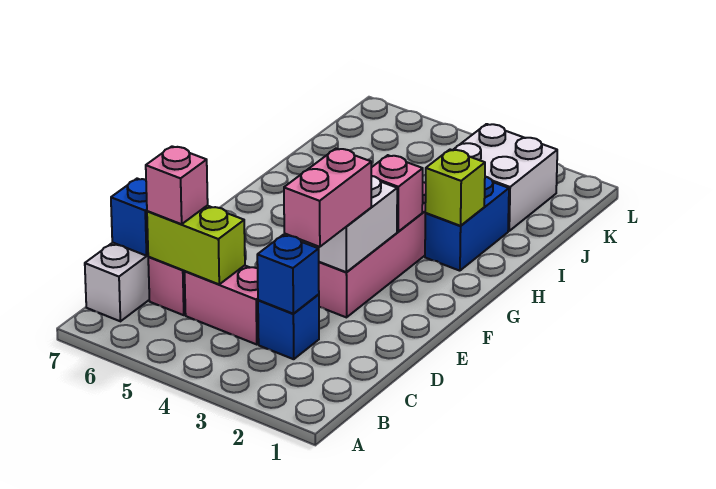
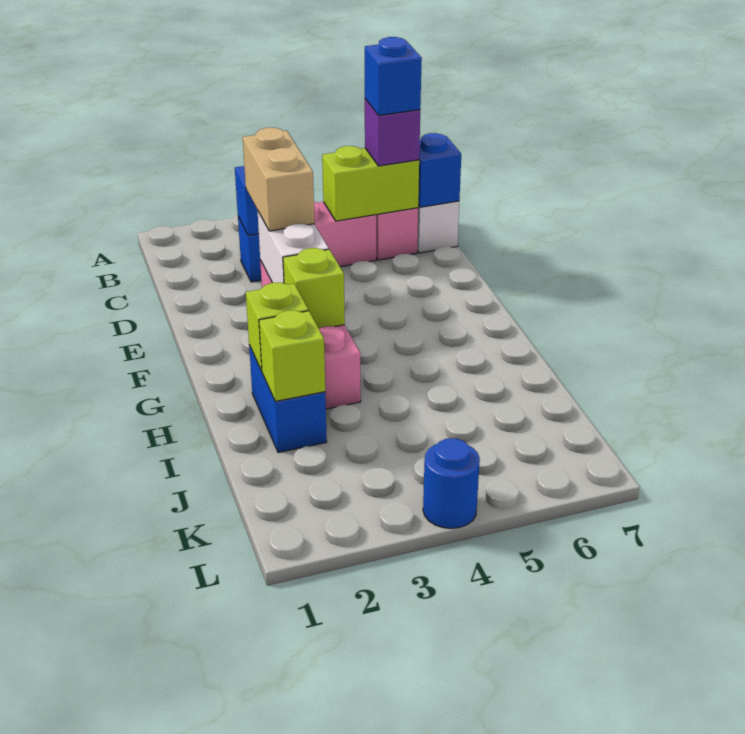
pink 1x1 brick [146,146,208,224] -> purple 1x1 brick [365,99,420,166]
none -> blue 1x1 brick [365,37,422,115]
pink 1x2 brick [284,149,371,247] -> tan 1x2 brick [243,128,314,231]
pink 1x1 brick [371,155,423,232] -> lime 1x1 brick [283,248,345,328]
none -> lime 1x1 brick [259,310,325,401]
white 2x2 brick [453,124,557,231] -> none
none -> blue 1x1 round brick [423,438,480,528]

